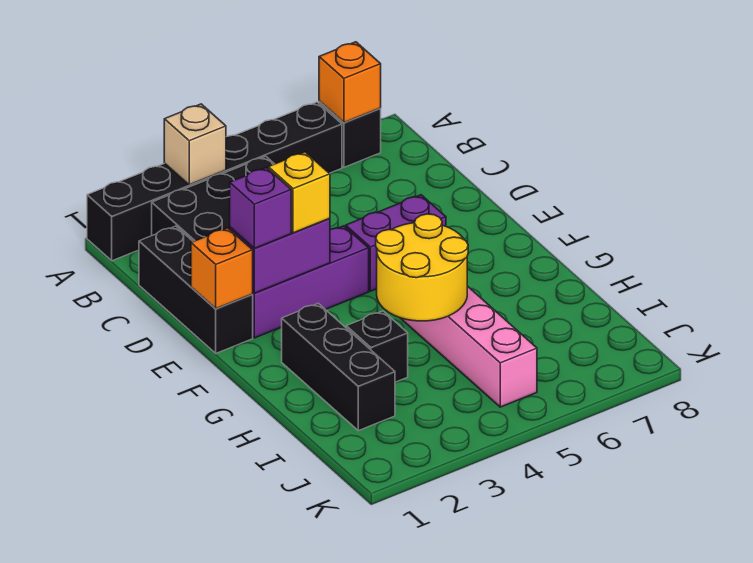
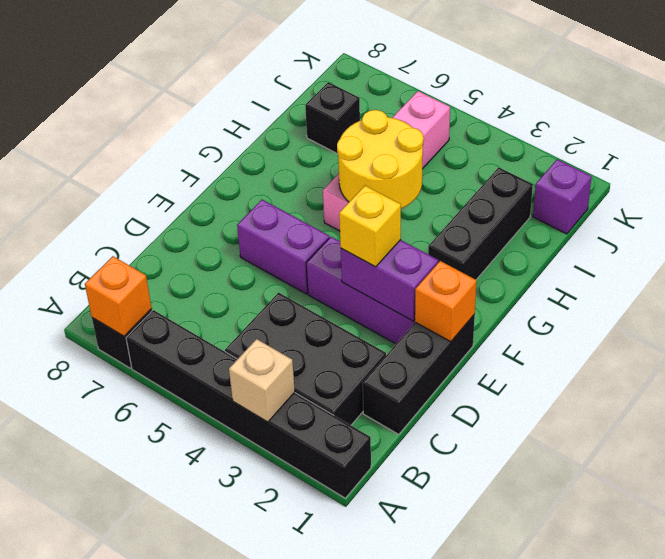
purple 1x1 brick [230,168,291,248] -> purple 1x1 brick moved to [533,159,592,234]
black 1x1 brick [346,311,408,382] -> black 1x1 brick moved to [305,82,360,154]

